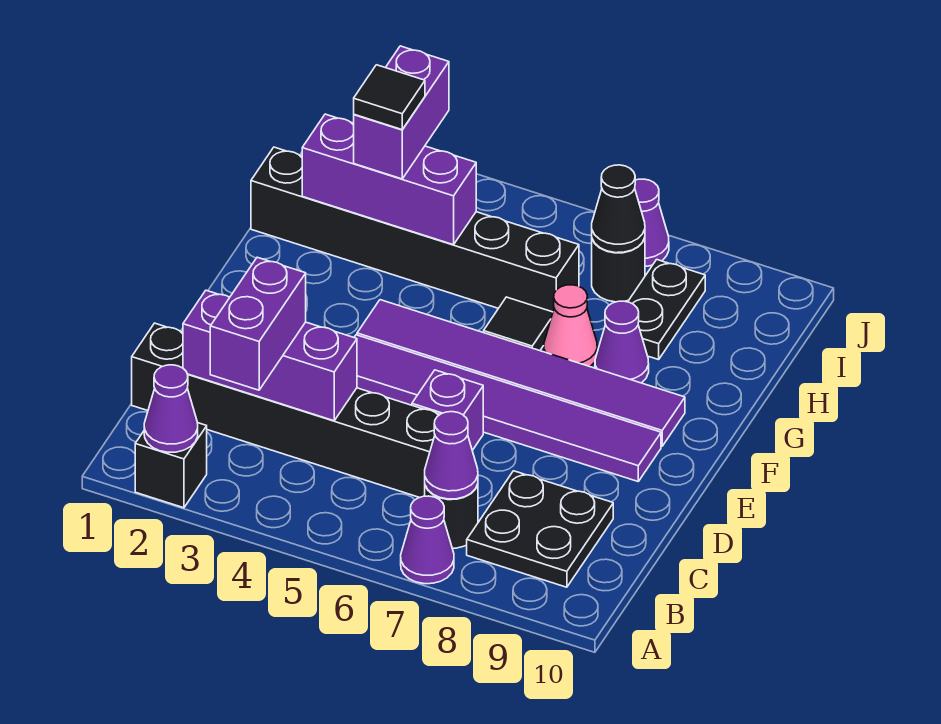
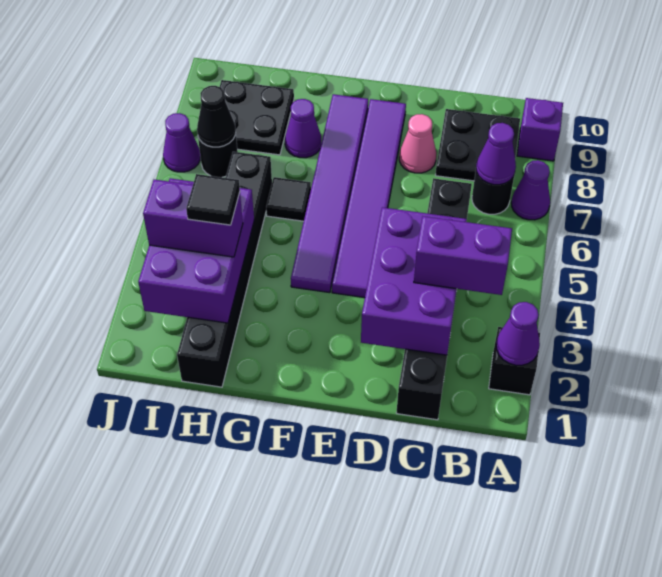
purple 1x3 brick [183,290,357,421] -> purple 2x3 brick [361,207,467,355]
purple 1x1 brick [412,370,483,450] -> purple 1x1 brick moved to [517,98,563,161]
pink 1x1 cone [544,285,597,367] -> pink 1x1 cone moved to [399,114,436,173]
purple 1x3 brick [302,114,476,245] -> purple 2x3 brick [138,178,254,323]
black 1x2 plate [628,260,705,360] -> black 2x2 plate [220,80,294,155]

